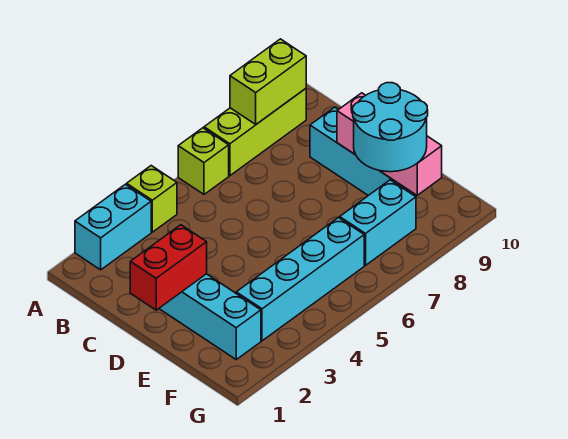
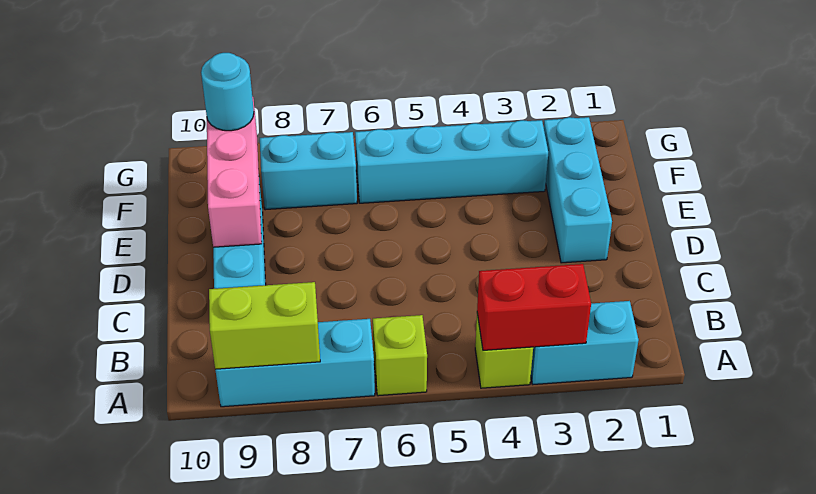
lime 1x3 brick [204,89,306,176] -> cyan 1x3 brick [215,319,375,407]
red 1x2 brick [130,225,207,310] -> red 1x2 brick moved to [477,264,591,350]
cyan 2x2 round brick [353,83,428,172] -> cyan 1x1 round brick [201,53,254,131]

